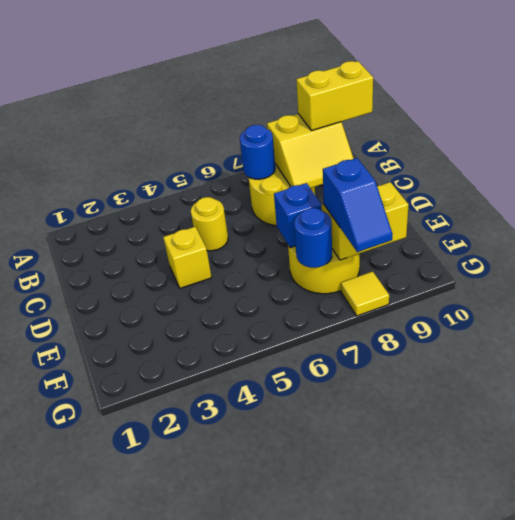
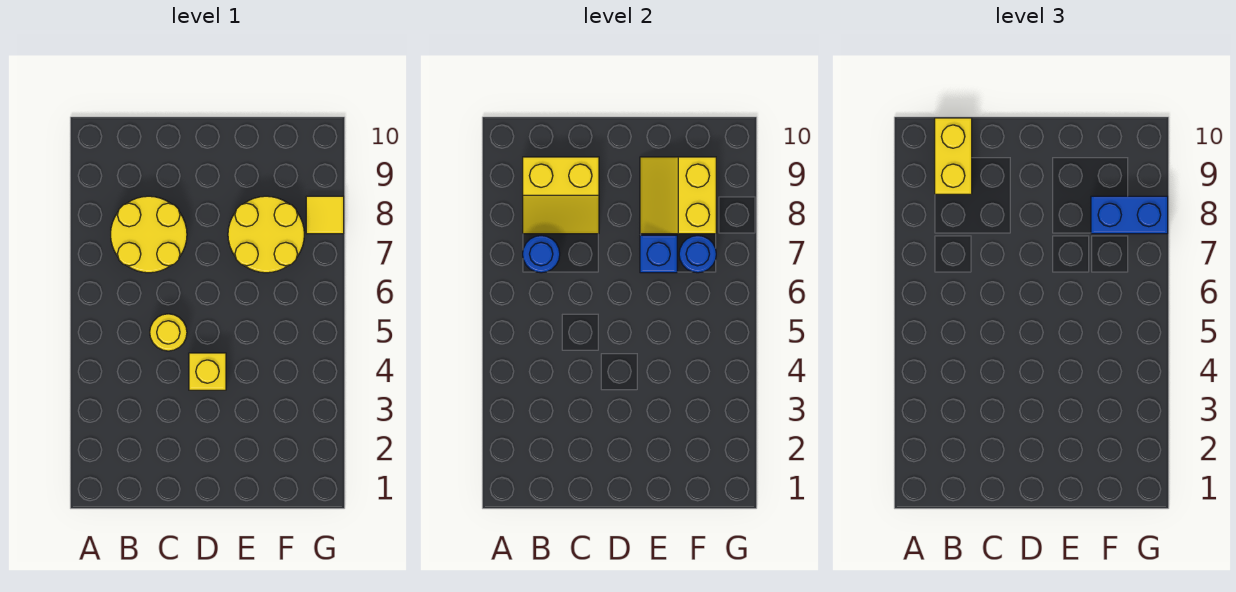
yellow 2x2 slope [267,114,354,188] -> yellow 2x2 slope turned to [523,157,599,234]
blue 1x2 slope [323,158,392,252] -> blue 1x2 brick [1091,196,1168,234]

